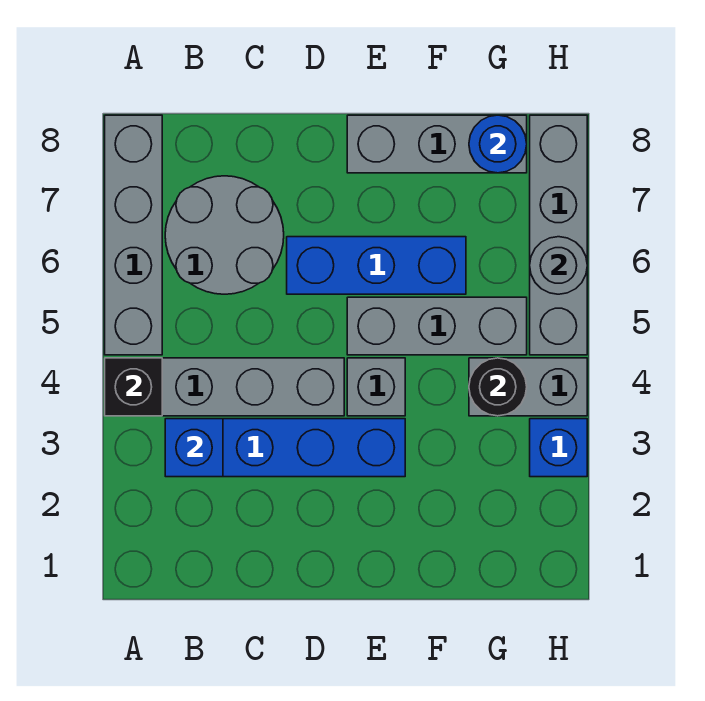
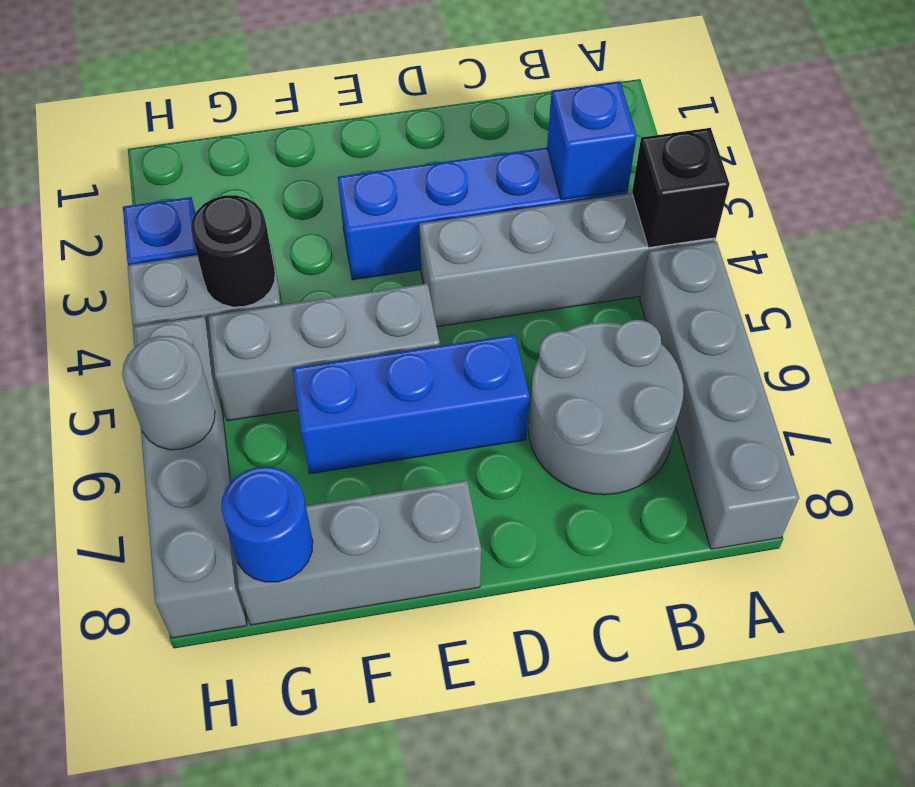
grey 1x1 brick [347,358,405,416] -> none

